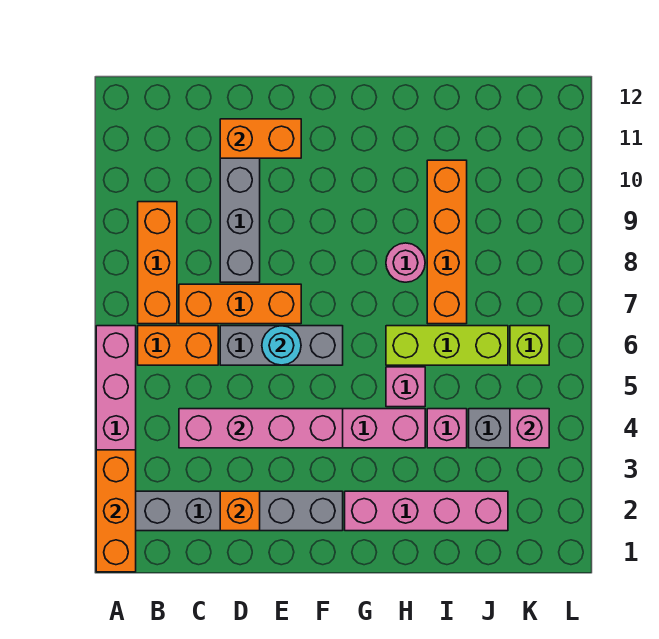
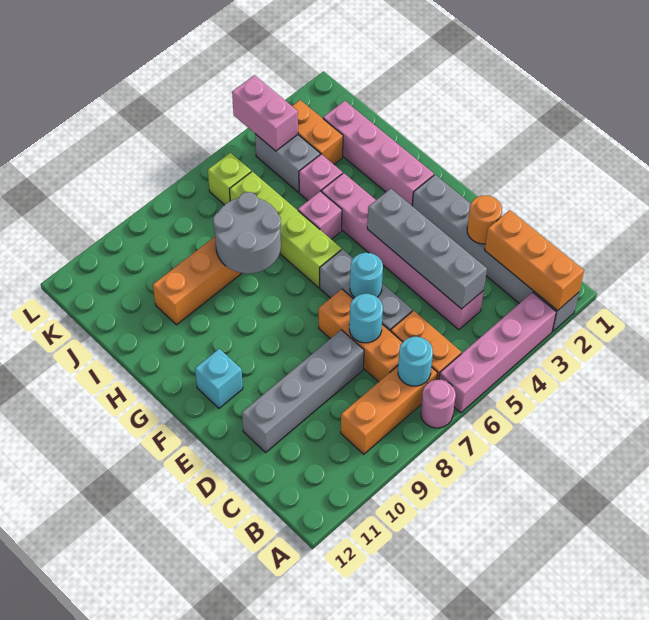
orange 1x3 brick [96,450,136,572] -> orange 1x3 brick turned to [485,210,584,311]
none -> cyan 1x1 round brick [398,337,433,386]
pink 1x4 brick [179,409,343,448] -> grey 1x4 brick [367,189,487,309]
orange 1x1 brick [220,491,260,531] -> orange 1x1 round brick [467,196,502,244]
none -> cyan 1x1 round brick [349,294,383,343]
orange 1x2 brick [220,119,301,158] -> orange 1x2 brick moved to [292,100,343,164]
none -> cyan 1x1 brick [195,349,243,408]
lime 1x3 brick [386,326,508,365] -> lime 1x4 brick [230,172,341,287]
none -> grey 2x2 round brick [213,192,281,274]
pink 1x1 round brick [386,243,425,282] -> pink 1x1 round brick moved to [421,380,456,428]
pink 1x1 brick [510,409,549,448] -> pink 1x2 brick [232,75,298,151]

